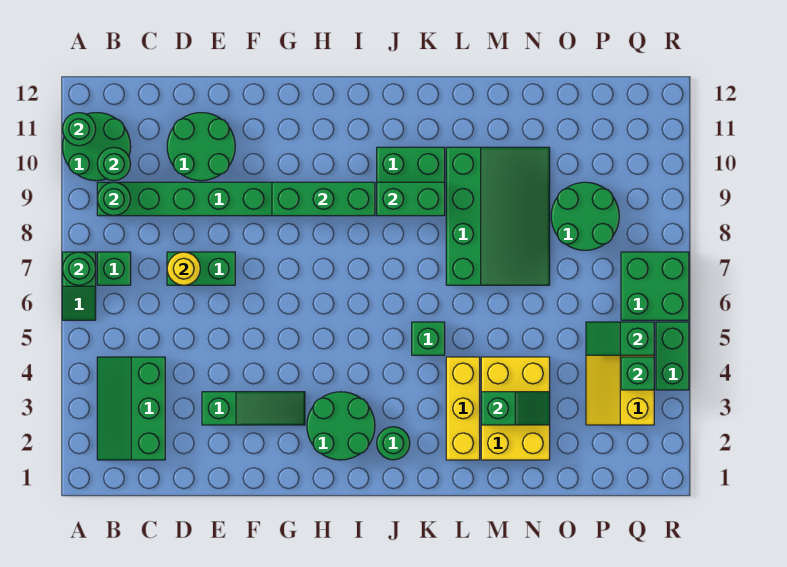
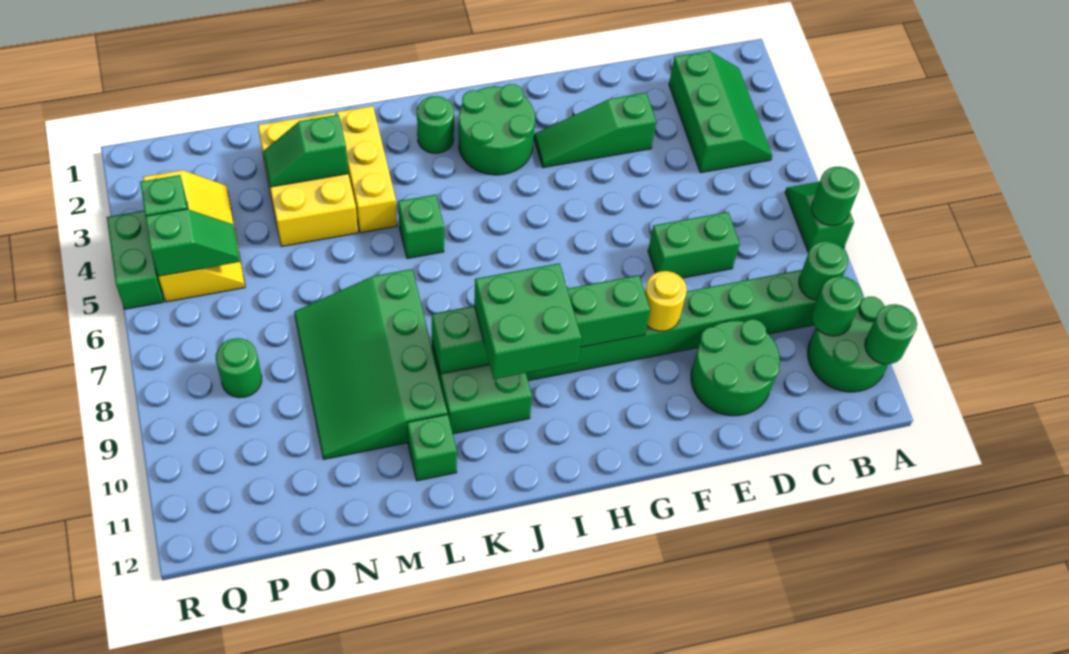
green 1x1 brick [97,252,131,285] -> green 1x1 brick moved to [407,414,457,481]
yellow 1x1 round brick [167,252,200,285] -> yellow 1x1 round brick moved to [645,271,687,331]
green 2x2 round brick [551,182,619,250] -> green 1x1 round brick [216,338,262,398]
green 2x2 brick [621,252,689,320] -> green 2x2 brick moved to [474,263,581,379]

